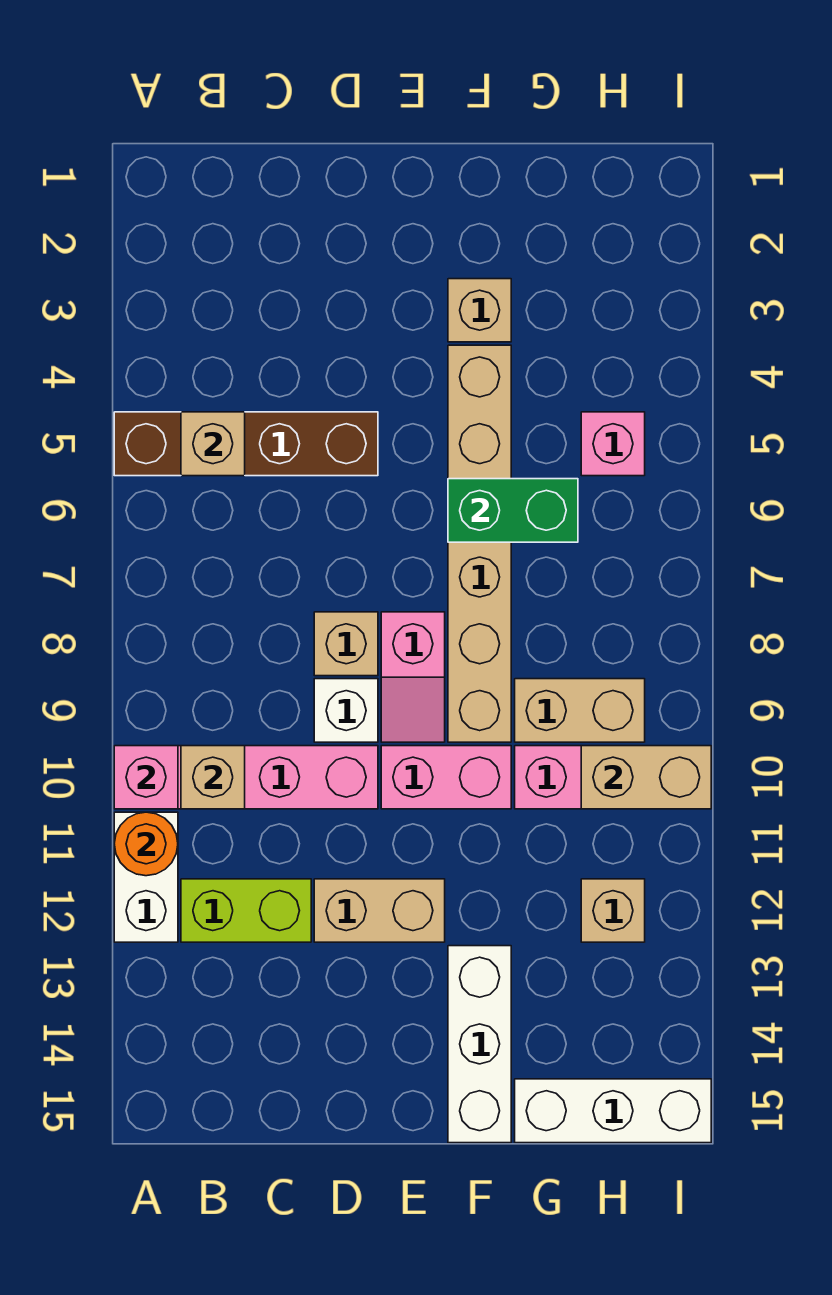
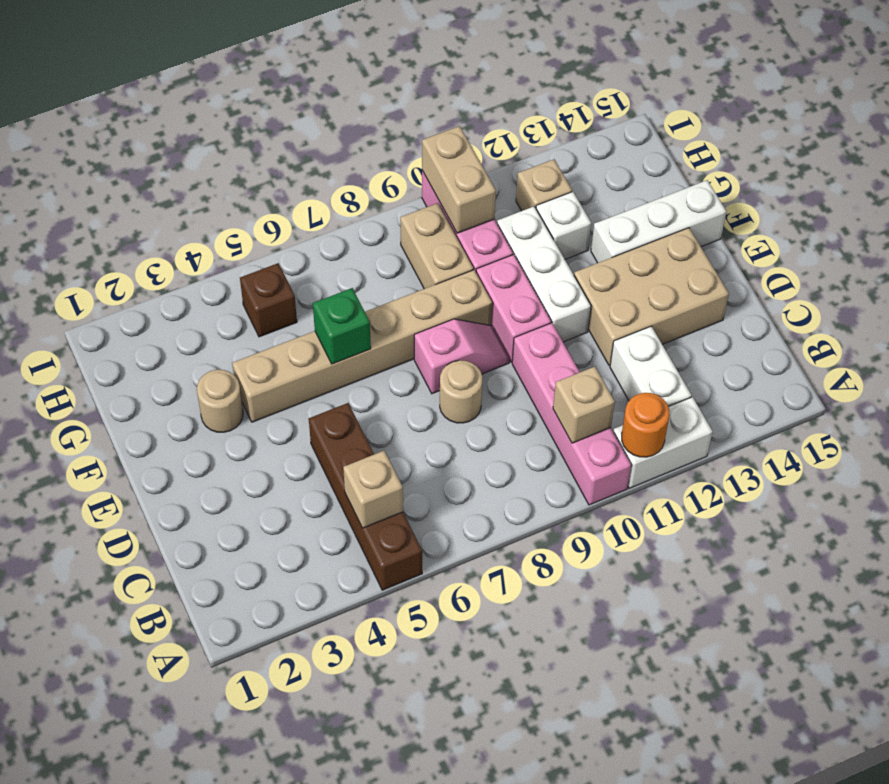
pink 1x1 brick [114,746,178,809] -> none
lime 1x2 brick [181,879,311,942] -> white 1x2 brick [610,326,692,407]
tan 1x1 brick [314,612,378,676] -> tan 1x1 round brick [440,360,482,423]
white 1x1 brick [314,679,378,742] -> white 1x1 brick moved to [536,192,591,259]
tan 1x2 brick [314,879,445,942] -> tan 2x3 brick [574,228,729,366]
tan 1x1 brick [448,279,511,342] -> tan 1x1 round brick [197,370,243,432]
green 1x2 brick [448,479,578,542] -> green 1x1 brick [313,288,371,364]
white 1x3 brick [515,1079,711,1143] -> white 1x3 brick moved to [497,207,591,342]
pink 1x1 brick [581,412,645,476] -> brown 1x1 brick [240,263,297,337]

